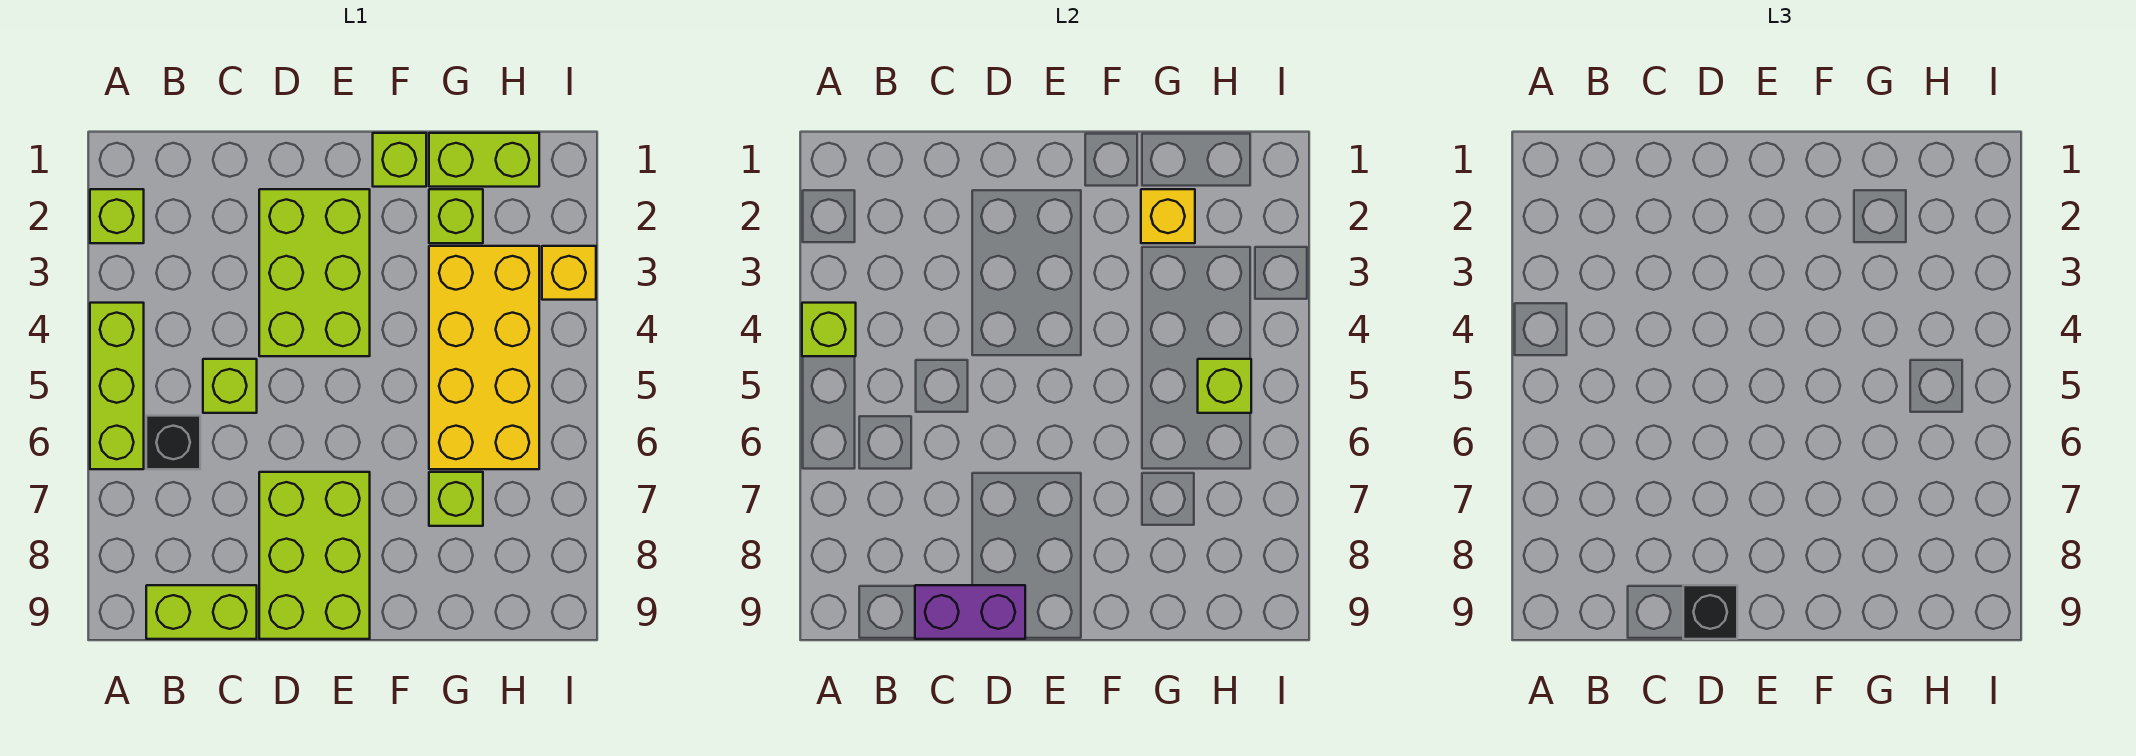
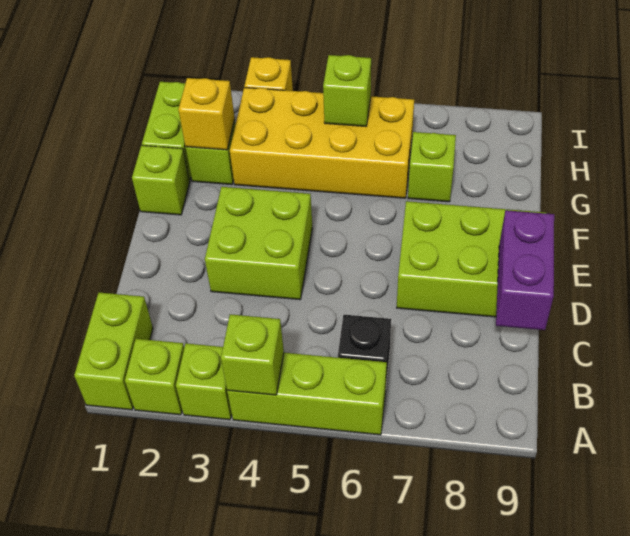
lime 1x2 brick [146,585,257,639] -> lime 1x2 brick moved to [74,293,153,410]
lime 1x1 brick [203,359,257,413] -> lime 1x1 brick moved to [176,343,232,420]
lime 2x3 brick [259,189,370,356] -> lime 2x2 brick [205,187,312,300]
black 1x1 brick [1683,585,1737,639] -> none

